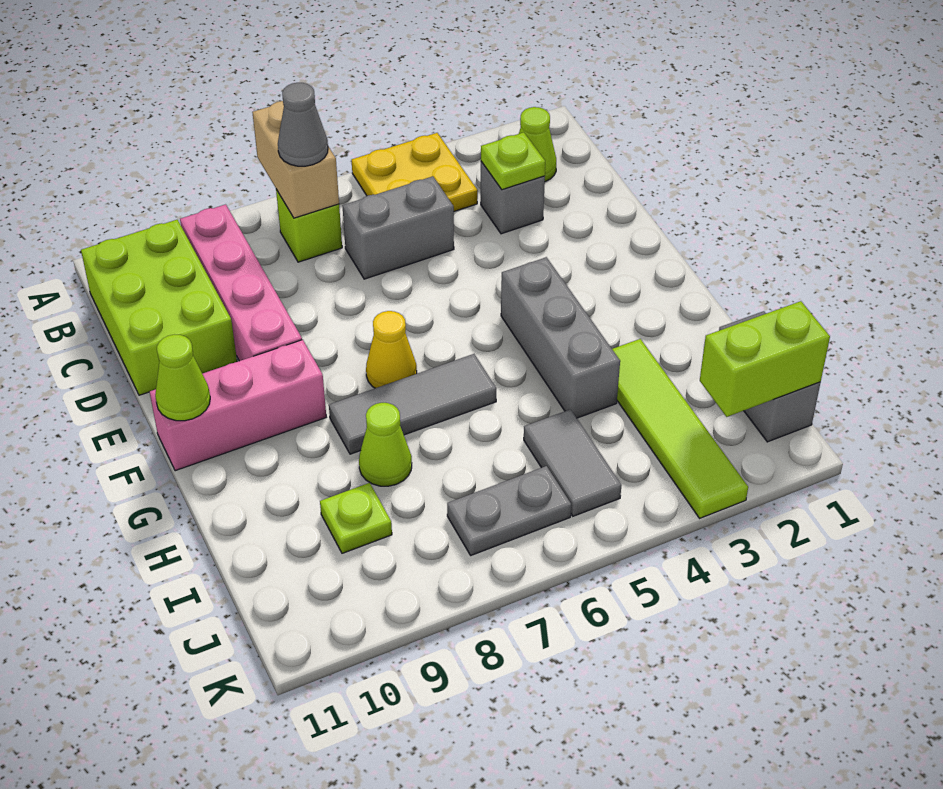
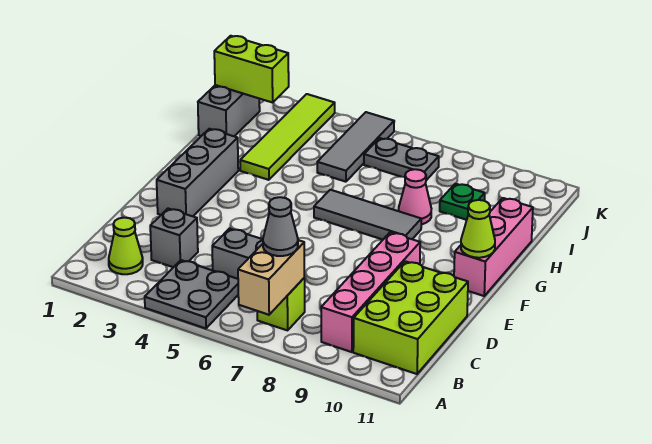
yellow 2x2 plate [352,133,478,211] -> grey 2x2 plate [145,260,238,328]
lime 1x1 plate [481,132,545,190] -> none
grey 1x3 brick [501,257,620,418] -> grey 1x3 brick moved to [157,129,238,216]
yellow 1x1 cone [366,311,417,388] -> none
pink 1x3 brick [150,340,326,471] -> pink 1x3 brick turned to [454,198,533,296]
lime 1x1 cone [359,403,412,486] -> pink 1x1 cone [398,169,431,224]
grey 1x2 tile [524,409,621,516] -> grey 1x3 tile [317,112,394,182]
lime 1x1 plate [320,483,392,553] -> green 1x1 plate [440,184,485,220]

